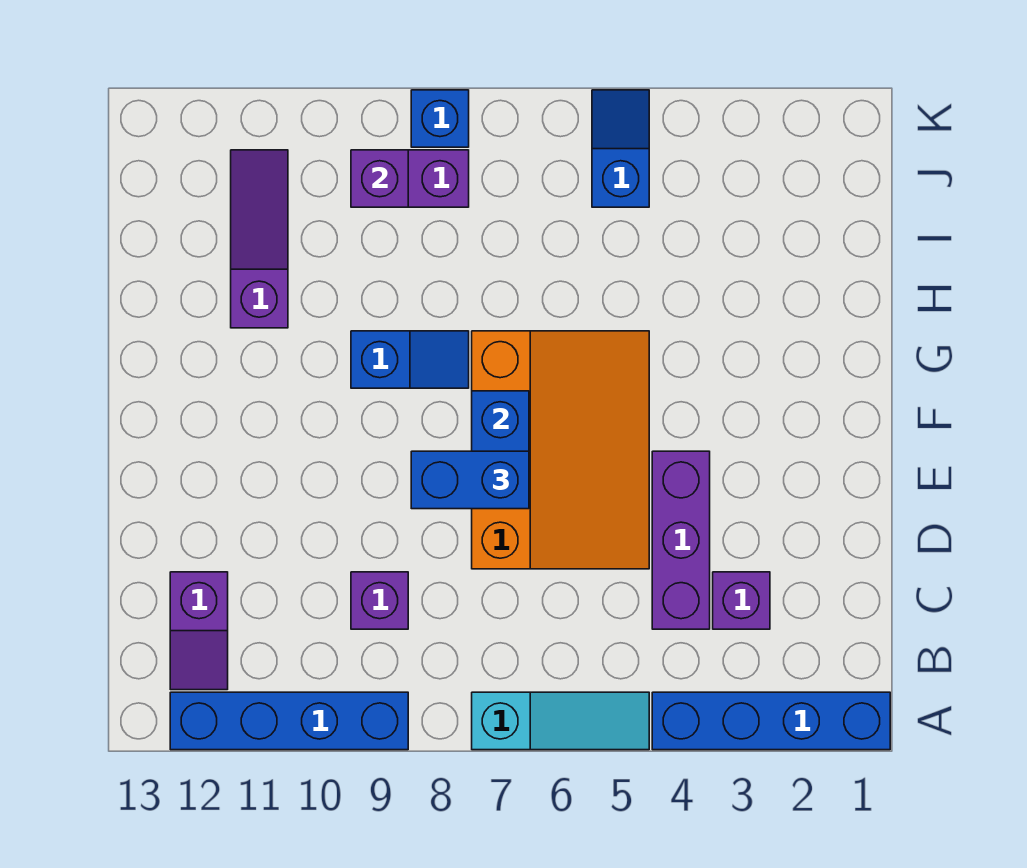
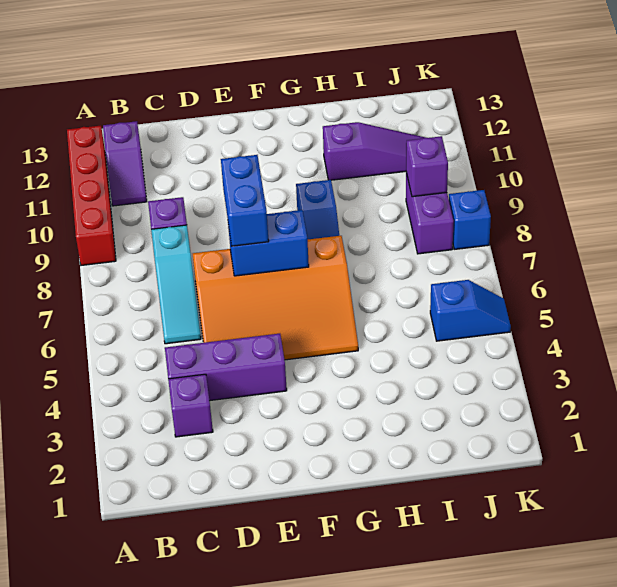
blue 1x4 brick [652,692,890,750] -> none
cyan 1x3 slope [472,692,649,750] -> cyan 1x3 slope moved to [151,225,201,344]
blue 1x4 brick [170,692,408,750] -> red 1x4 brick [67,126,116,265]
purple 1x2 slope [170,572,228,690] -> purple 1x2 slope turned to [103,121,147,206]

